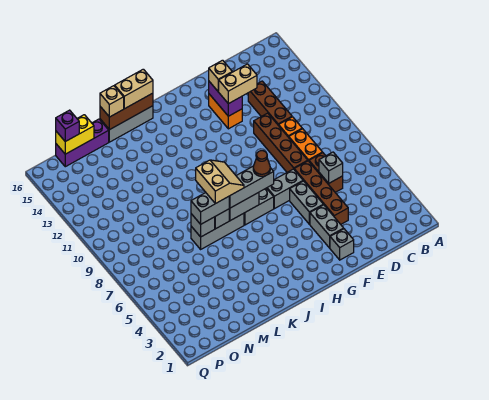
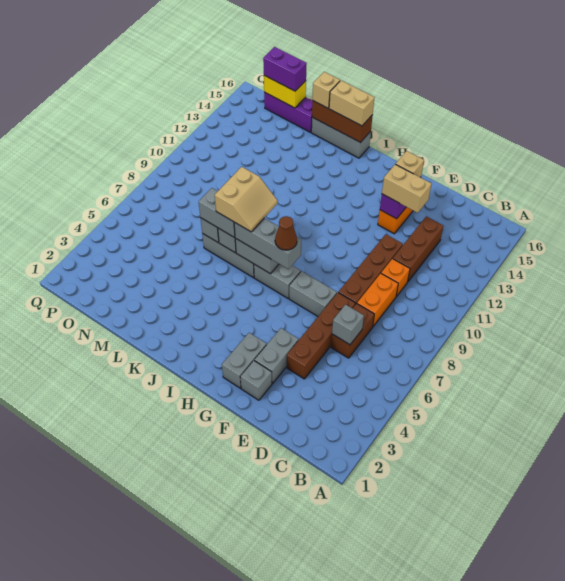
grey 1x2 brick [290,181,323,224] -> grey 1x2 brick moved to [222,333,267,388]
purple 1x1 brick [56,110,79,142] -> purple 1x2 brick [263,47,307,91]

